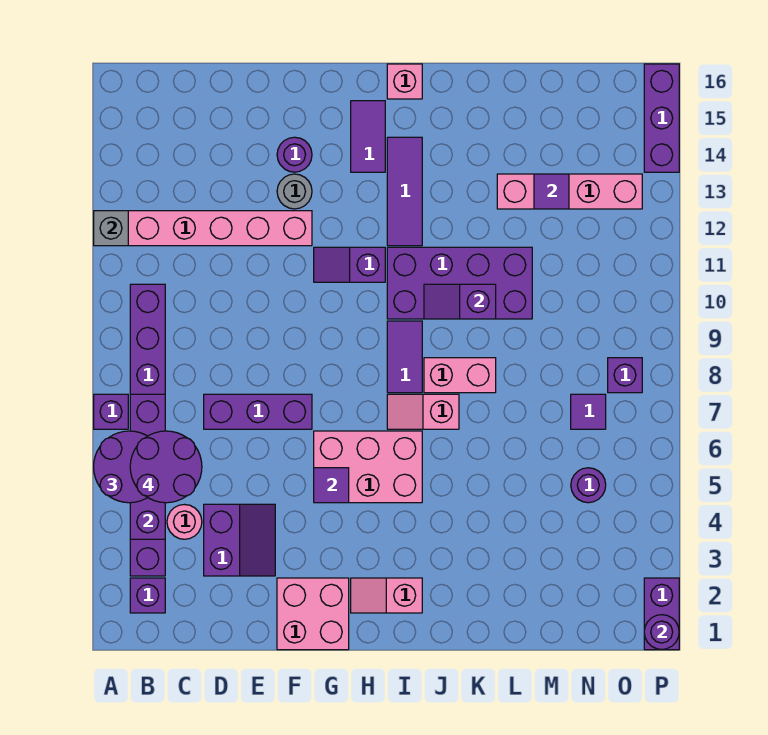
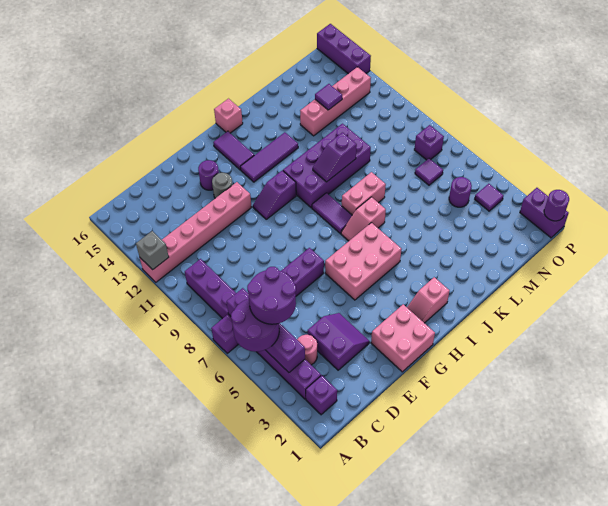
purple 1x1 tile [314,468,349,503] -> purple 1x1 tile moved to [475,184,504,211]
purple 1x3 tile [387,137,422,246] -> purple 1x3 tile turned to [240,132,298,182]

